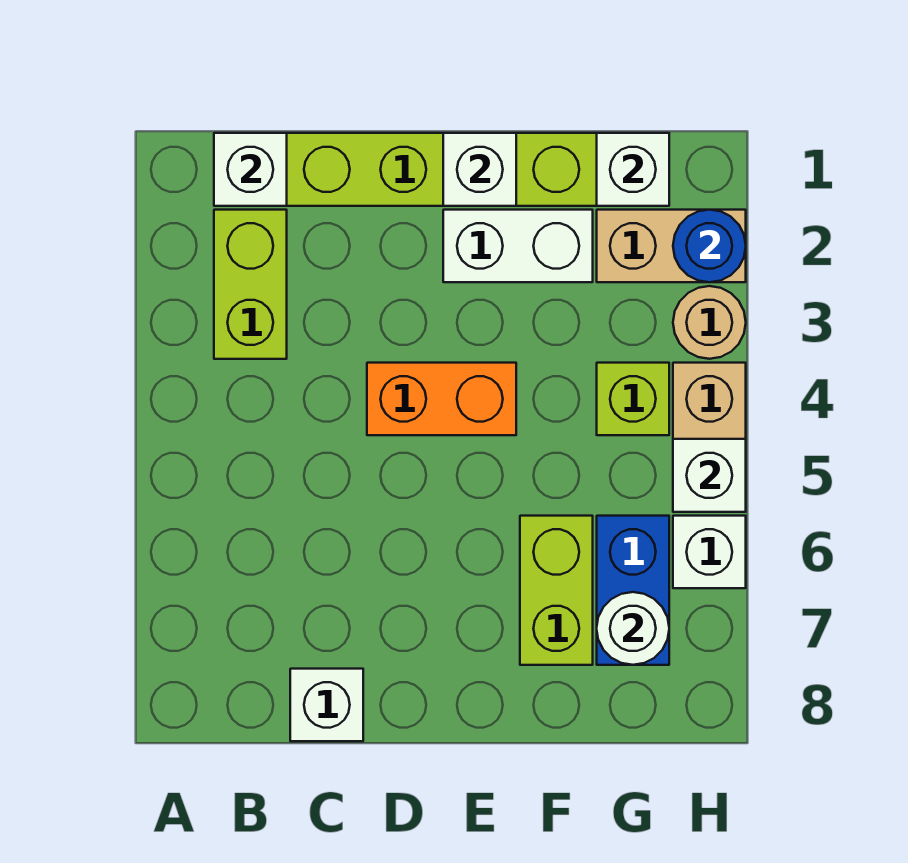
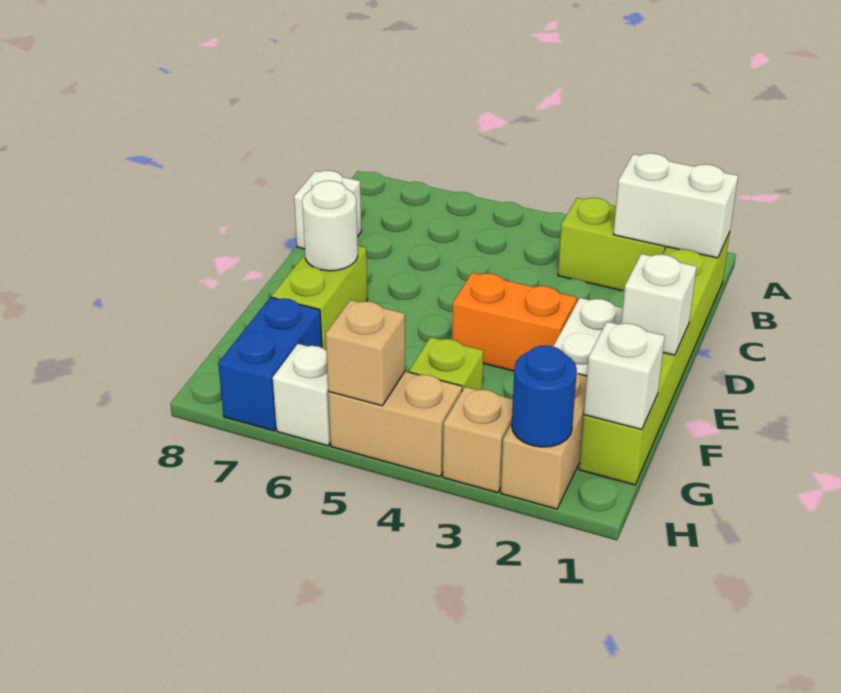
white 1x1 brick [214,133,287,206] -> white 1x2 brick [613,153,738,258]
orange 1x2 brick [367,363,516,435] -> orange 1x2 brick turned to [452,272,577,371]
lime 1x2 brick [520,516,593,665] -> lime 1x2 brick turned to [272,246,368,350]
blue 1x2 brick [597,516,669,665] -> blue 1x2 brick turned to [218,297,322,431]
white 1x1 round brick [597,592,669,665] -> white 1x1 round brick moved to [302,181,358,271]
tan 1x1 round brick [673,286,746,359] -> tan 1x1 brick [443,387,513,493]
white 1x1 brick [673,439,746,512] -> tan 1x1 brick [326,300,405,406]

